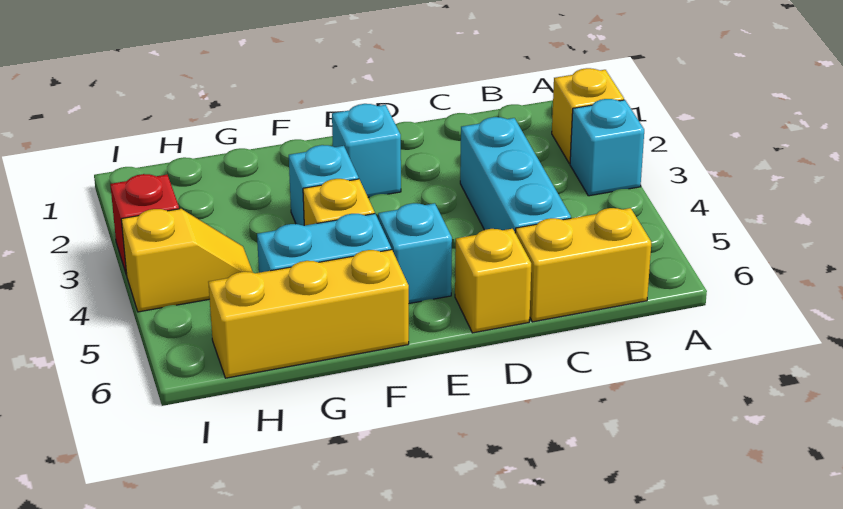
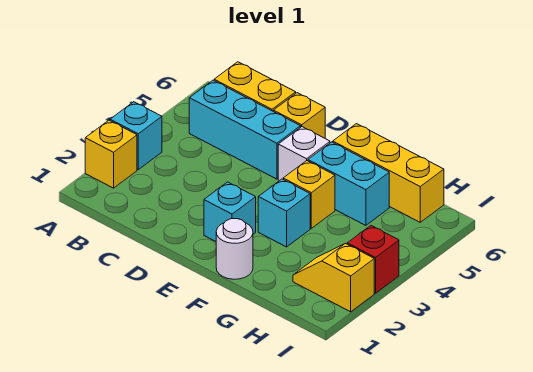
cyan 1x3 brick [460,117,571,233] -> cyan 1x3 brick turned to [189,80,301,179]
cyan 1x1 brick [378,203,452,303] -> white 1x1 brick [278,127,330,181]
none -> white 1x1 round brick [216,219,253,279]
yellow 1x2 slope [121,209,253,312] -> yellow 1x2 slope moved to [293,244,374,312]

